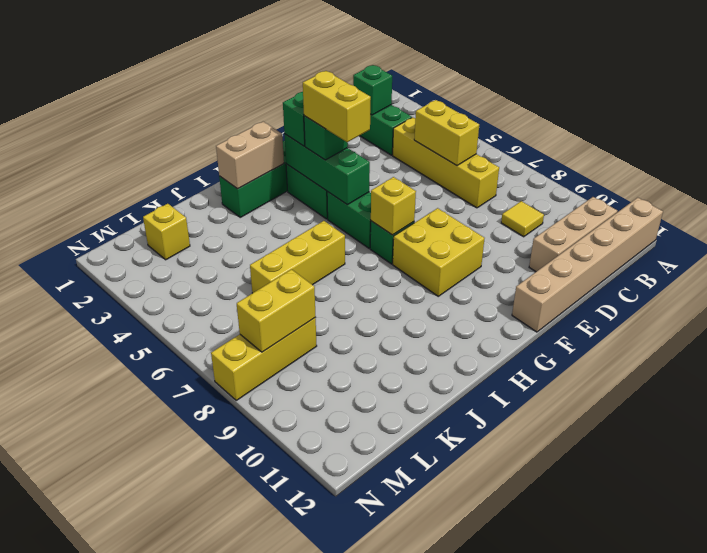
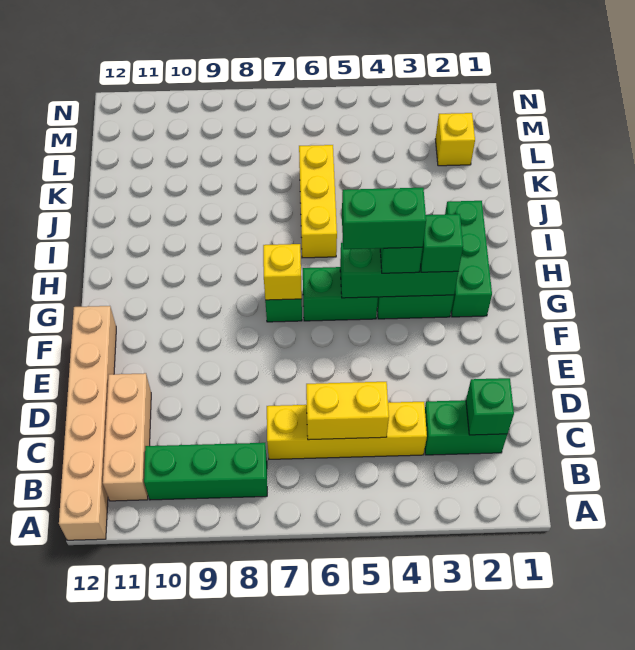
none -> green 1x3 brick [144,443,267,500]
yellow 1x1 tile [501,201,544,237] -> none
yellow 2x2 brick [393,208,485,296] -> none
yellow 1x2 brick [303,71,371,142] -> green 1x2 brick [342,188,426,249]
tan 1x2 brick [216,122,284,189] -> none
yellow 1x3 brick [211,317,317,400] -> none
yellow 1x2 brick [237,269,316,352] -> none

